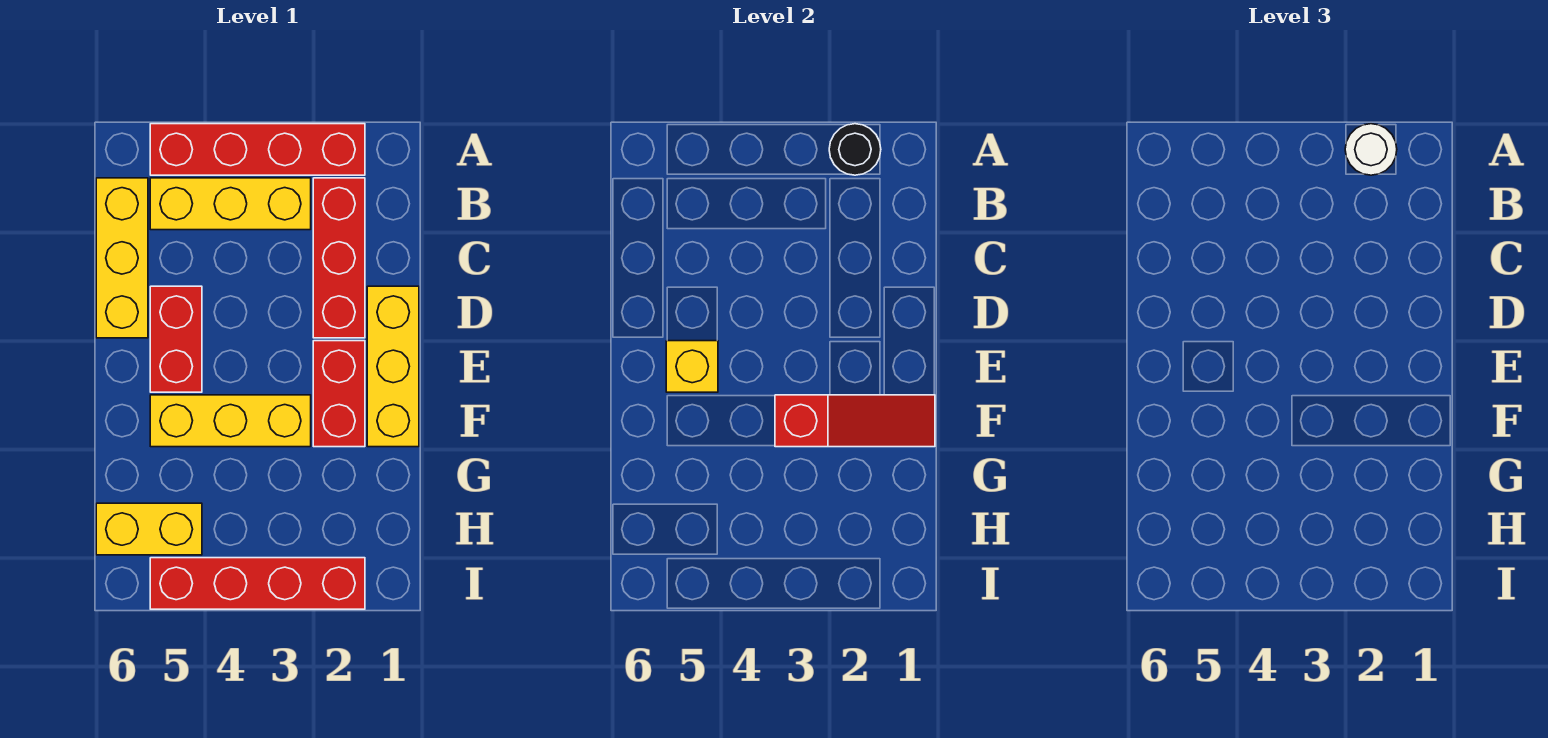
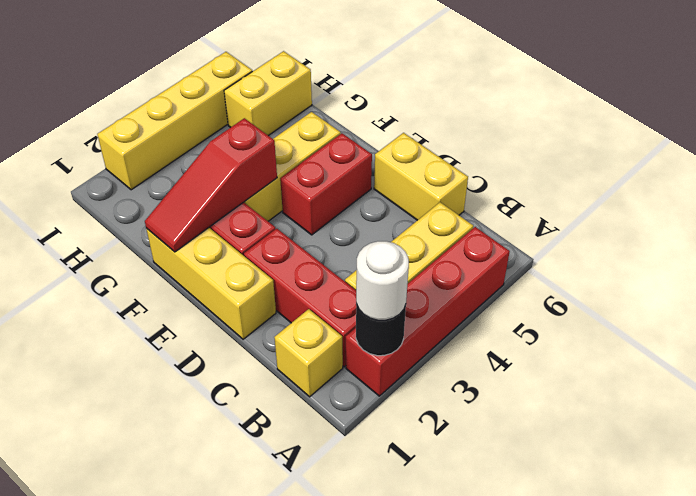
yellow 1x3 brick [96,178,148,338] -> yellow 1x2 brick [374,133,468,220]
red 1x2 brick [150,286,202,392] -> red 1x2 brick turned to [280,133,372,235]
yellow 1x1 brick [666,341,718,392] -> yellow 1x1 brick moved to [274,309,343,397]
red 1x4 brick [150,558,365,609] -> yellow 1x4 brick [97,52,252,190]

